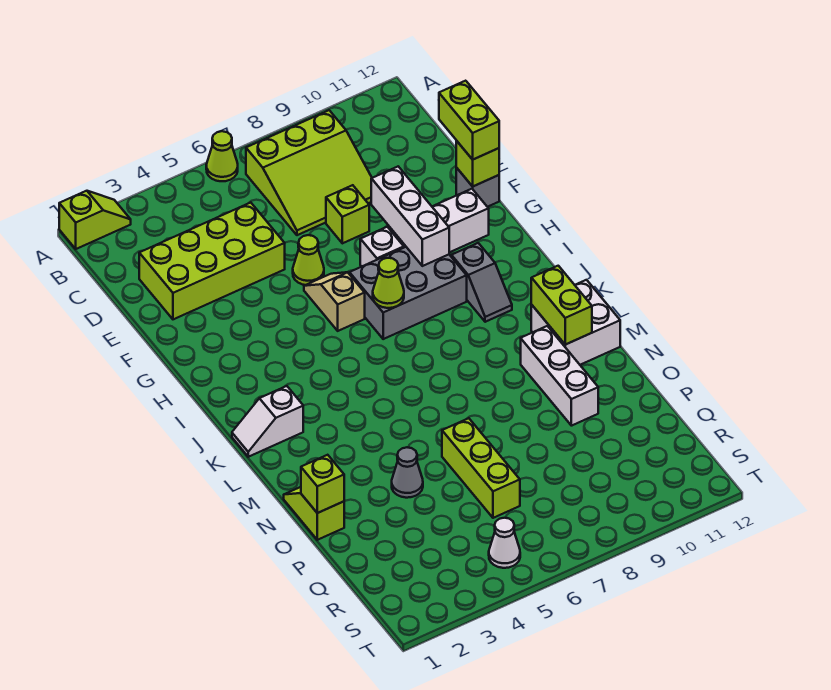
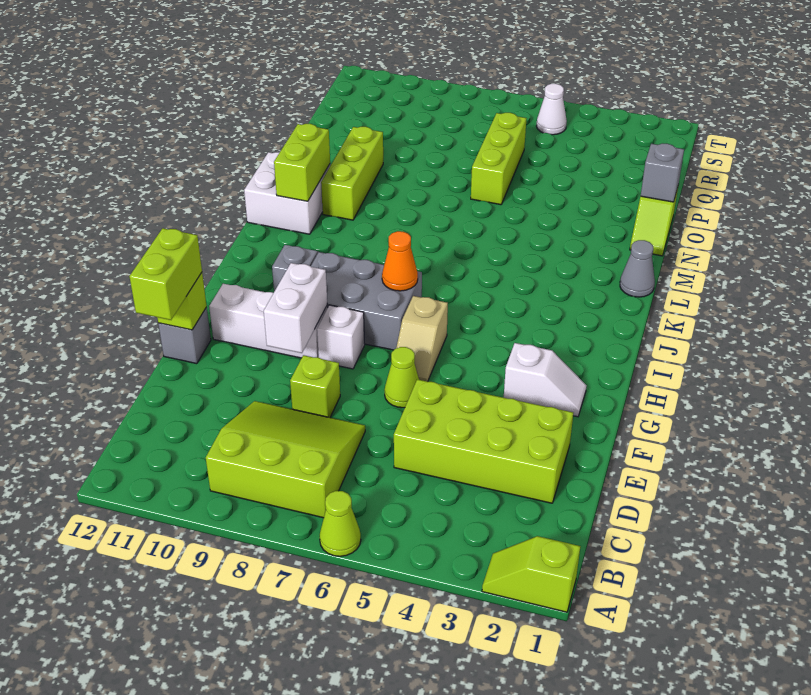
white 1x3 brick [371,166,449,266] -> white 1x2 brick [264,263,327,353]
lime 1x1 cone [373,258,404,308] -> orange 1x1 cone [382,231,418,291]
white 1x2 slope [232,386,303,457] -> white 1x2 slope moved to [504,343,587,417]
white 1x3 brick [521,326,598,426] -> lime 1x3 brick [321,127,383,220]
lime 1x1 brick [301,455,344,513] -> grey 1x1 brick [641,143,684,202]
grey 1x1 cone [392,447,423,498] -> grey 1x1 cone moved to [620,240,655,297]

